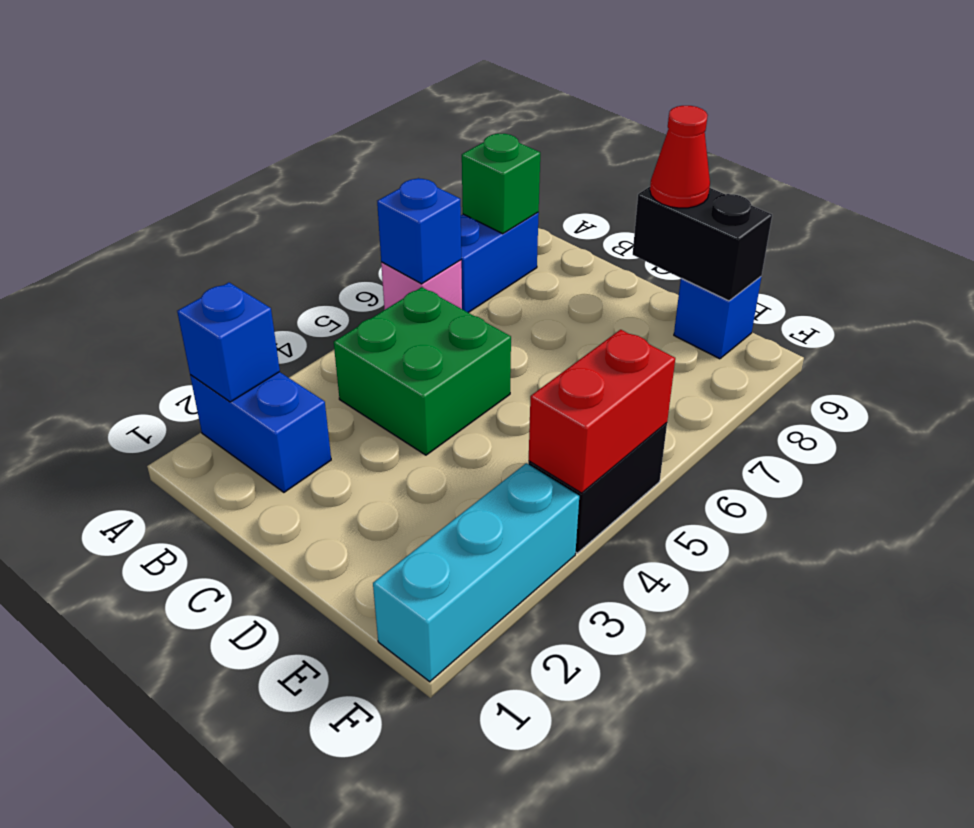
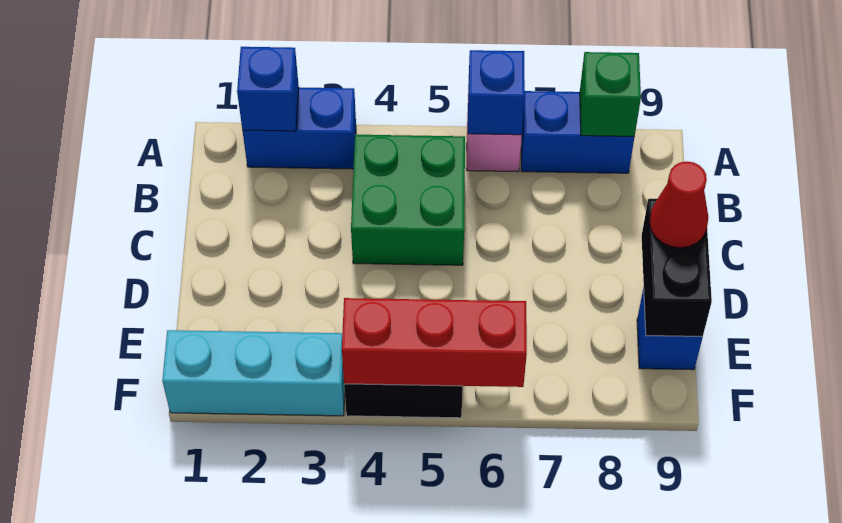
blue 1x2 brick [190,372,331,492] -> blue 1x2 brick turned to [242,87,356,169]
red 1x2 brick [529,330,675,493] -> red 1x3 brick [342,298,527,387]

